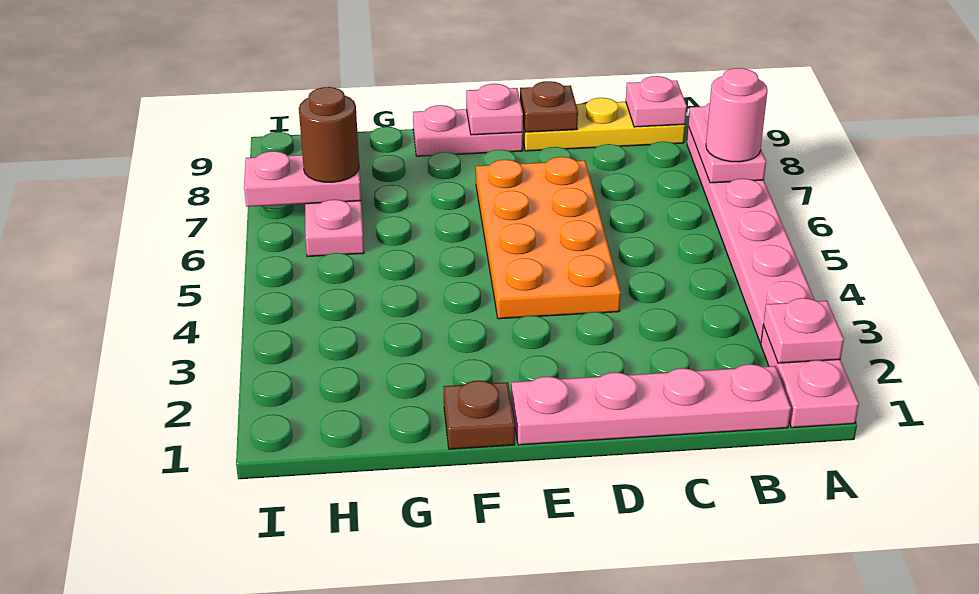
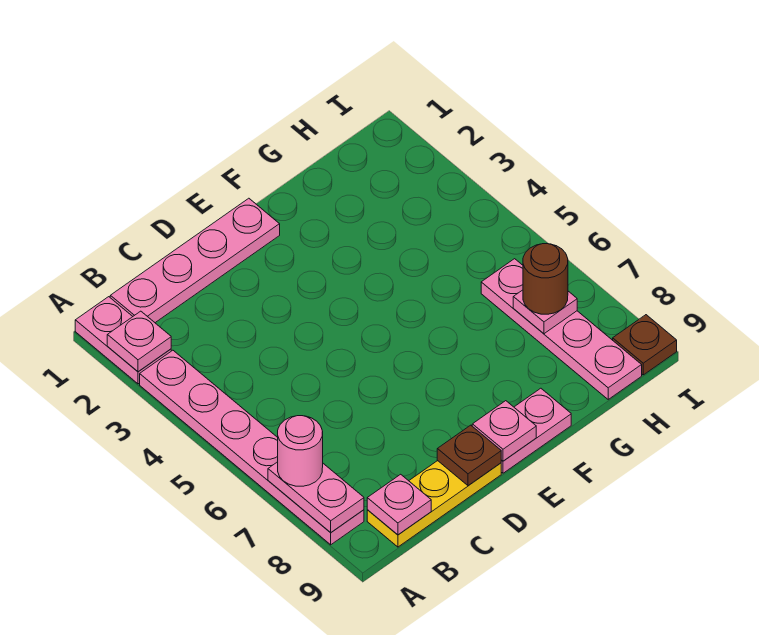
orange 2x4 plate [476,157,621,319] -> none
brown 1x1 plate [443,381,515,449] -> brown 1x1 plate moved to [613,315,677,375]
pink 1x2 plate [244,151,361,207] -> pink 1x1 plate [513,290,577,334]

